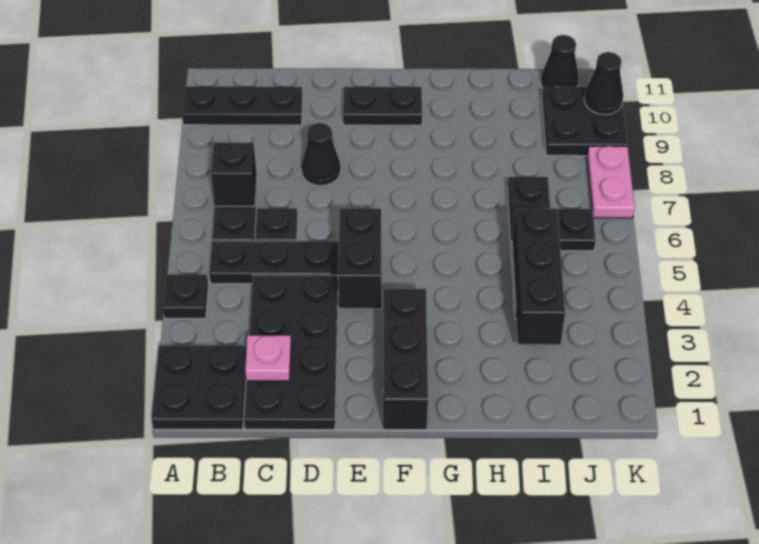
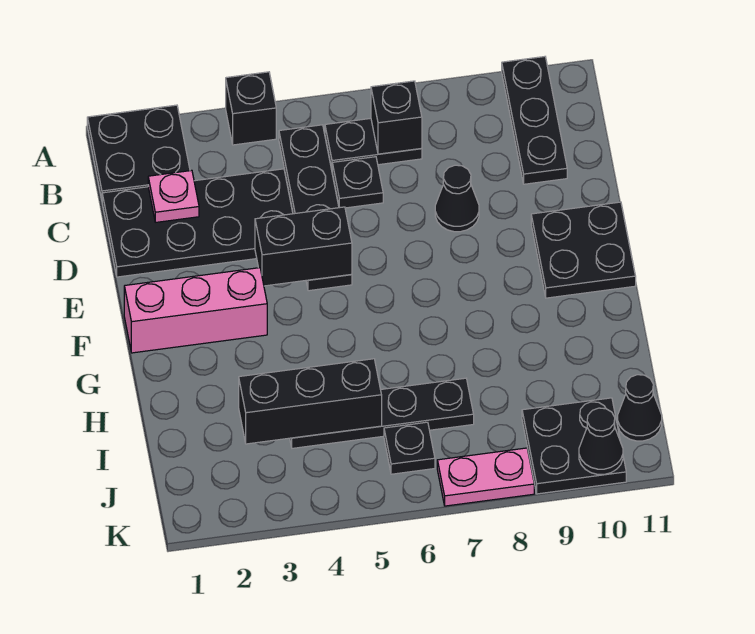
black 1x1 plate [162,275,208,318] -> black 1x1 brick [226,72,276,145]
black 1x2 plate [343,86,422,125] -> black 2x2 plate [531,202,636,298]
black 1x3 brick [383,289,428,430] -> pink 1x3 brick [124,268,267,353]

